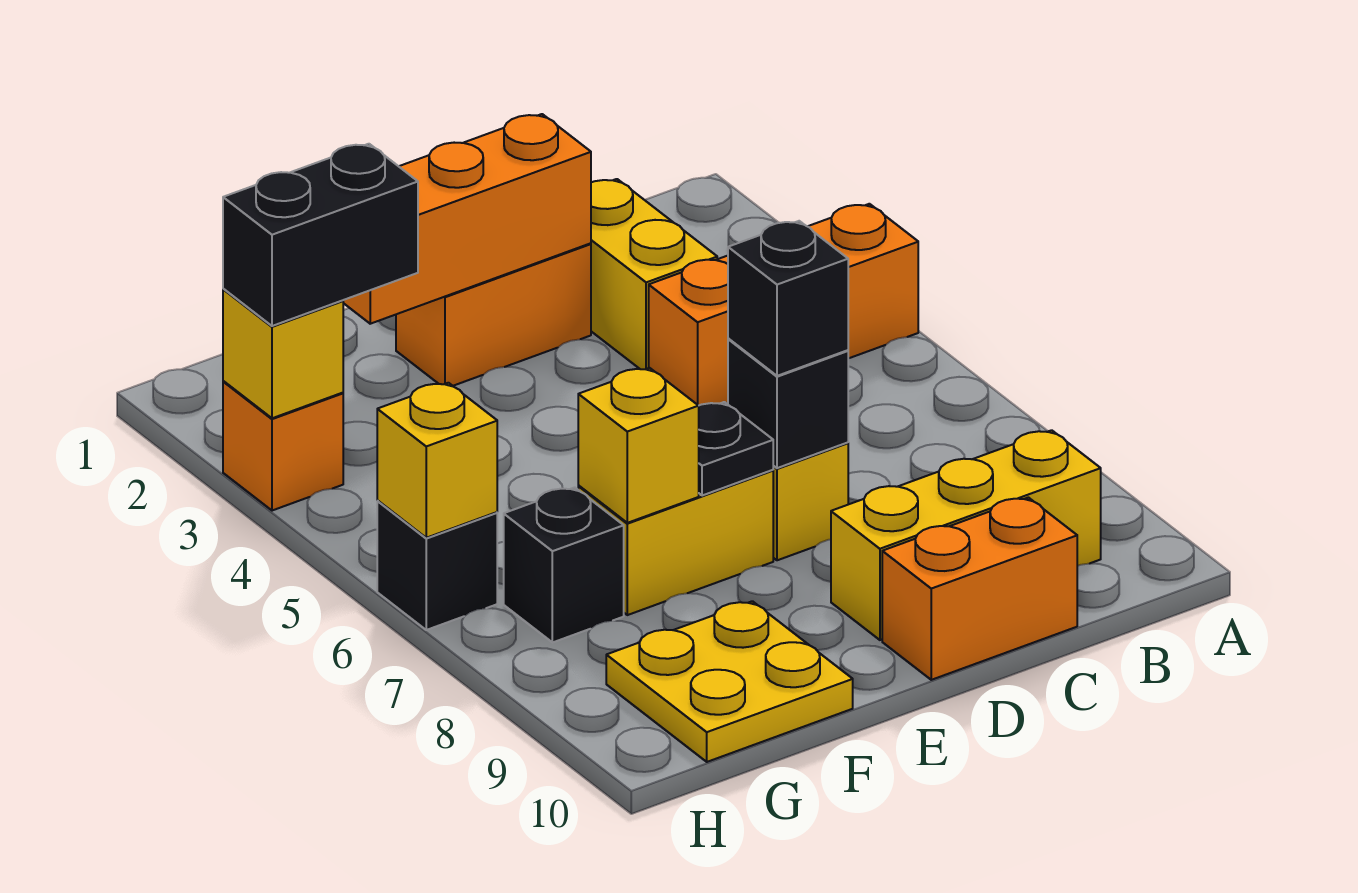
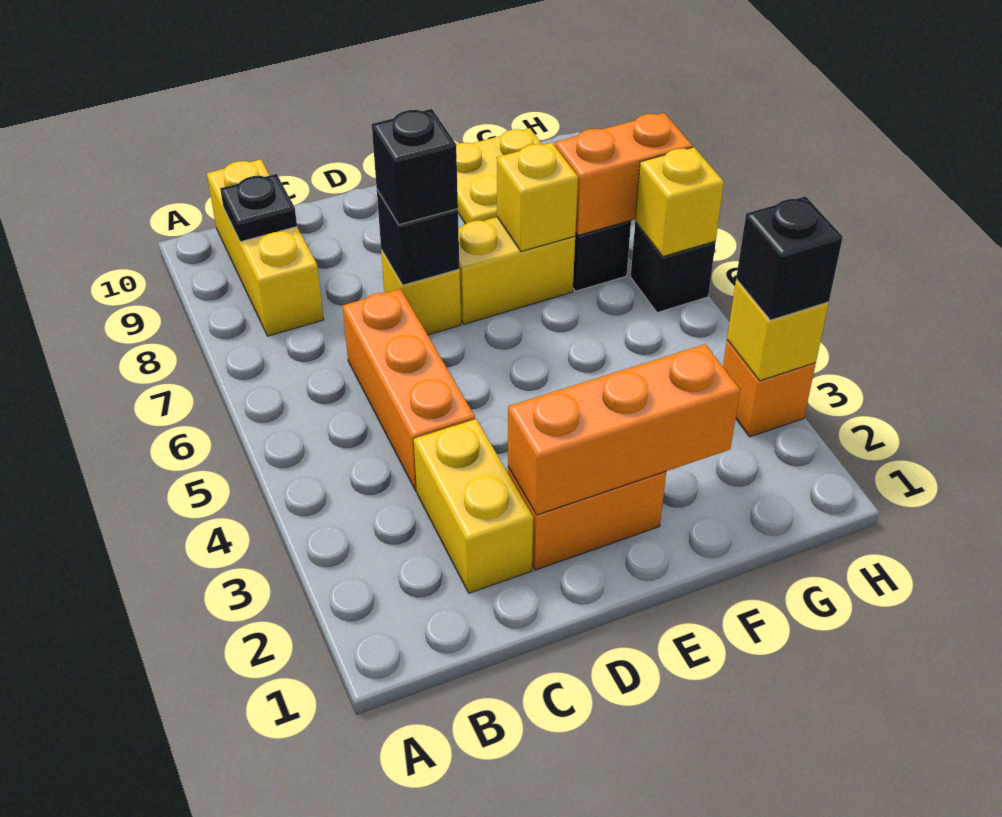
orange 1x3 brick [649,204,918,406] -> orange 1x3 brick turned to [342,289,475,491]
yellow 1x3 brick [831,430,1101,640] -> yellow 1x3 brick turned to [207,160,324,336]
orange 1x2 brick [882,497,1077,680] -> orange 1x2 brick moved to [555,113,693,235]
black 1x1 plate [699,402,773,496] -> black 1x1 plate moved to [220,174,297,242]
black 1x2 brick [223,144,418,326] -> black 1x1 brick [736,196,843,320]

